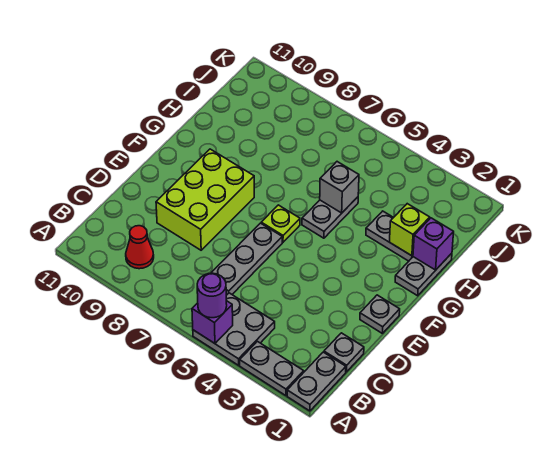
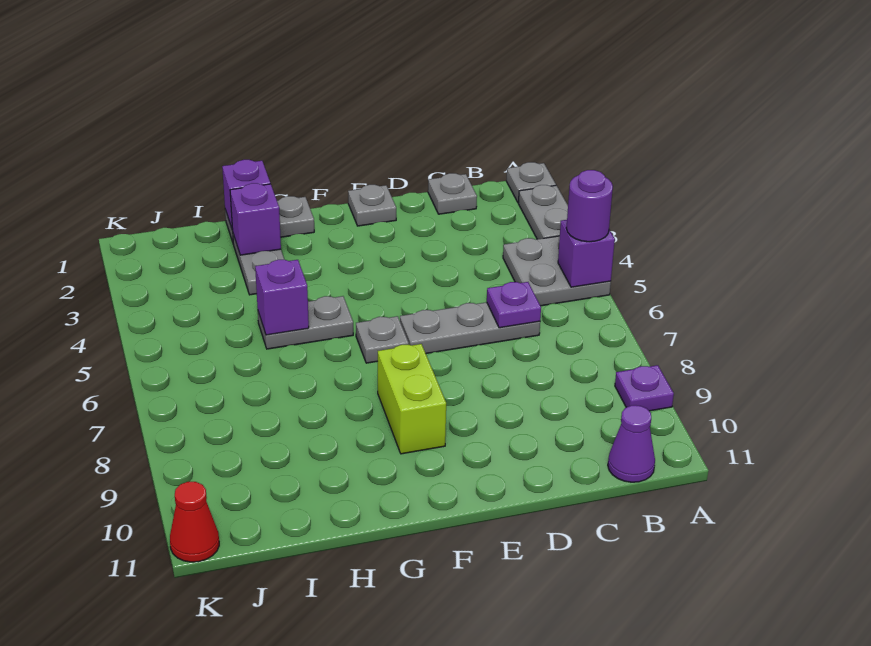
grey 1x2 plate [287,352,346,411] -> grey 1x1 plate [506,162,556,203]
none -> purple 1x1 plate [615,365,674,411]
red 1x1 cone [126,226,154,269] -> red 1x1 cone moved to [170,482,219,562]
none -> purple 1x1 cone [608,405,655,482]
none -> purple 1x1 plate [487,282,541,328]
lime 2x3 brick [156,149,254,250] -> lime 1x2 brick [378,344,446,454]
lime 1x1 plate [261,205,300,242] -> grey 1x1 plate [356,316,409,363]
lime 1x1 brick [390,204,430,256] -> purple 1x1 brick [230,183,281,255]
grey 1x1 brick [320,162,359,213] -> purple 1x1 brick [255,260,309,335]

